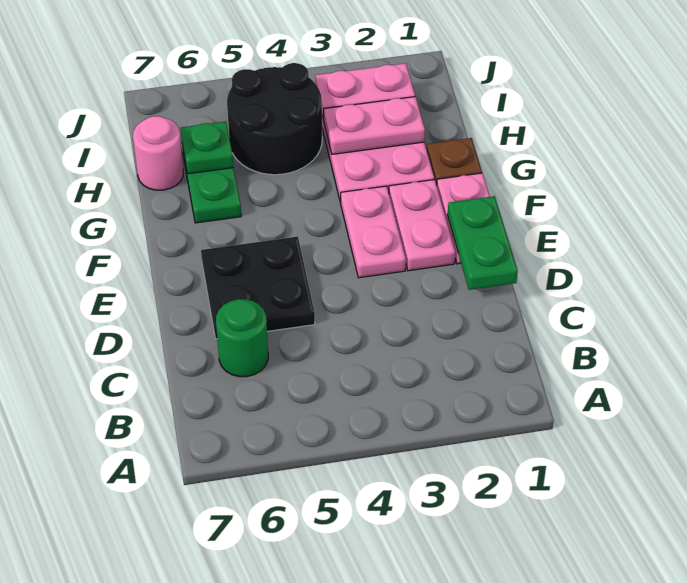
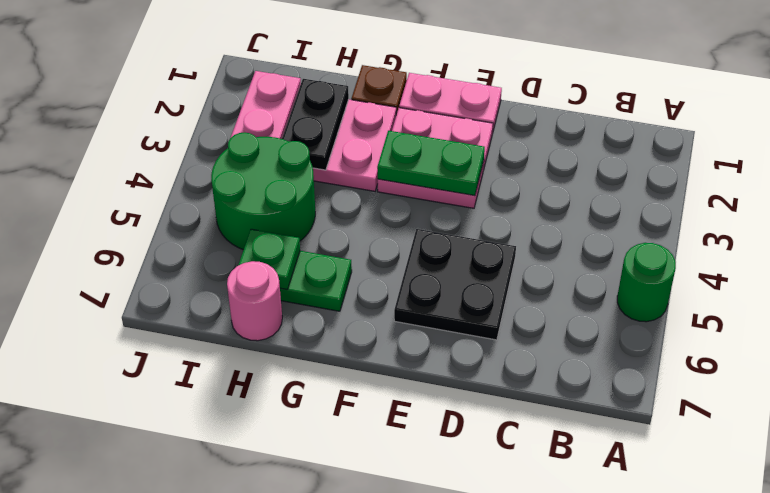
green 1x1 round brick [216,299,268,377] -> green 1x1 round brick moved to [617,243,676,322]
green 1x2 plate [448,196,518,290] -> green 1x2 plate moved to [377,131,485,196]
pink 1x2 plate [324,97,425,154] -> black 1x2 plate [282,79,349,170]
black 2x2 round brick [227,63,322,175] -> green 2x2 round brick [211,132,315,250]

